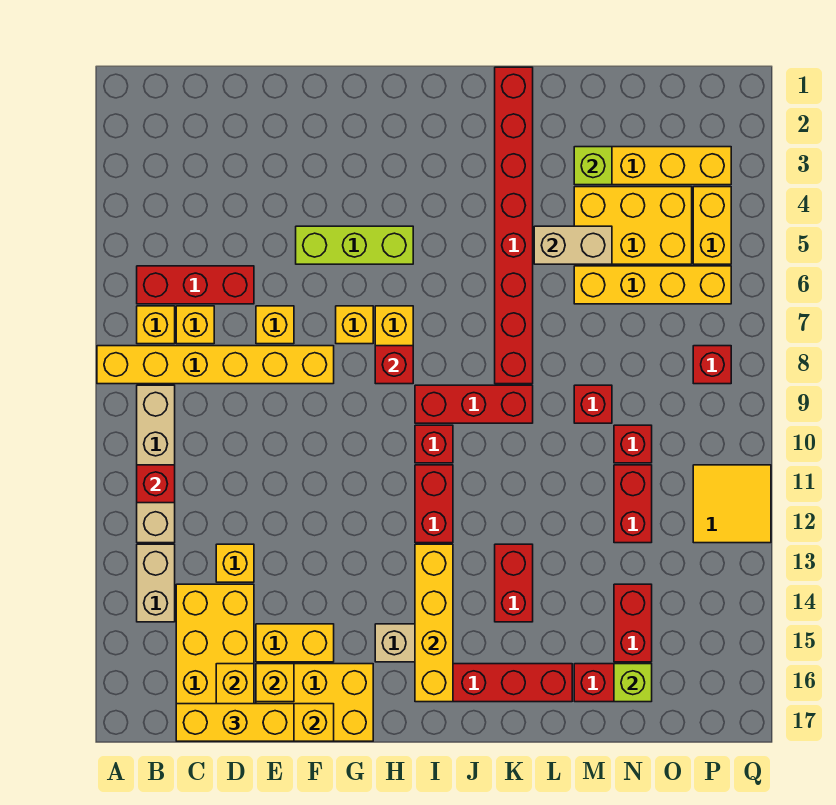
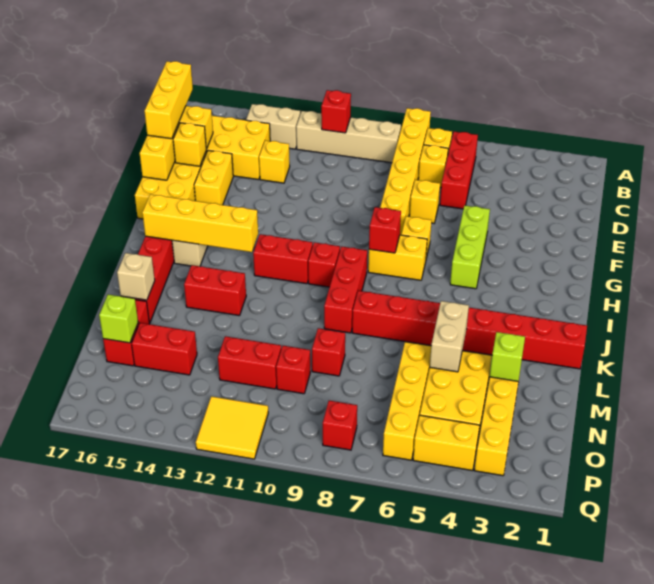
none -> tan 1x1 brick [117,253,155,300]

